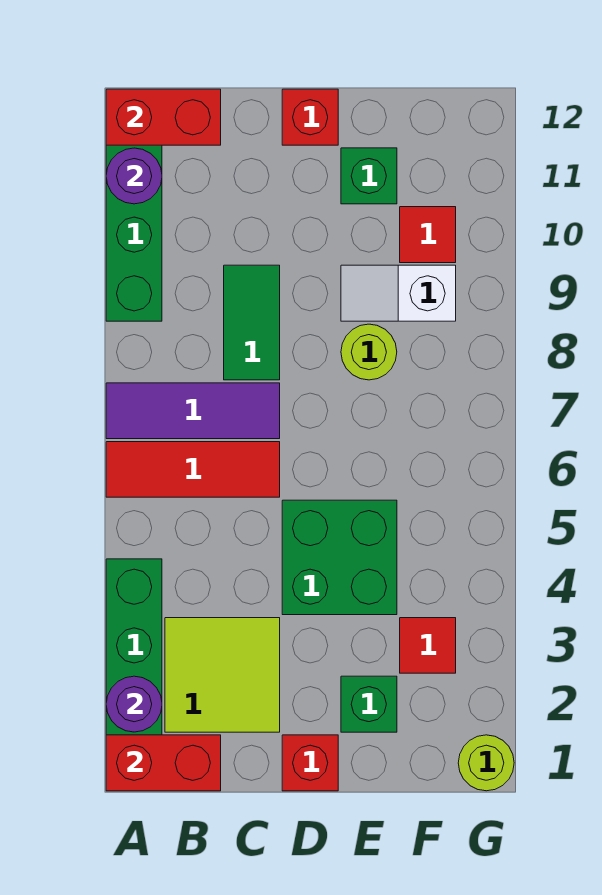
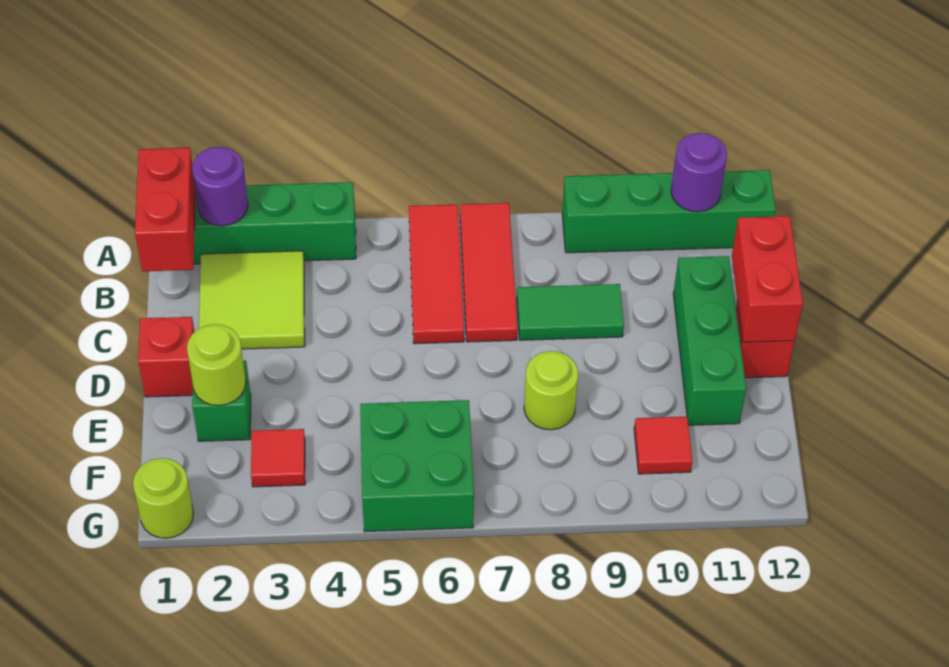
purple 1x3 tile [106,383,280,439] -> red 1x3 tile [460,203,517,342]
red 1x2 brick [106,89,221,145] -> red 1x2 brick moved to [732,216,803,342]
green 2x2 brick [282,500,397,615] -> green 2x2 brick moved to [360,400,474,532]
none -> lime 1x1 round brick [187,324,246,406]
white 1x2 slope [341,265,456,321] -> none
green 1x1 brick [341,148,397,204] -> green 1x3 brick [673,256,746,425]

